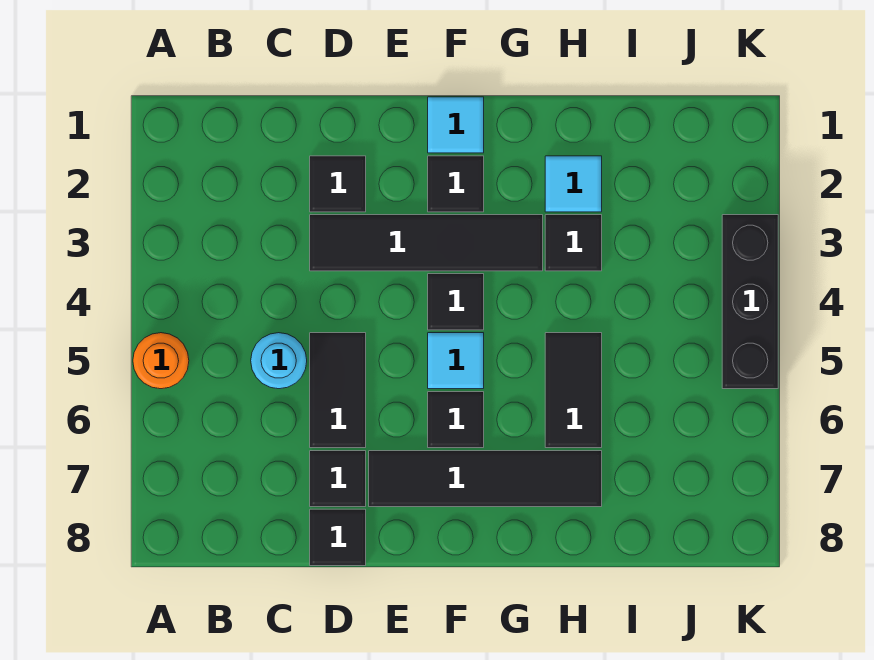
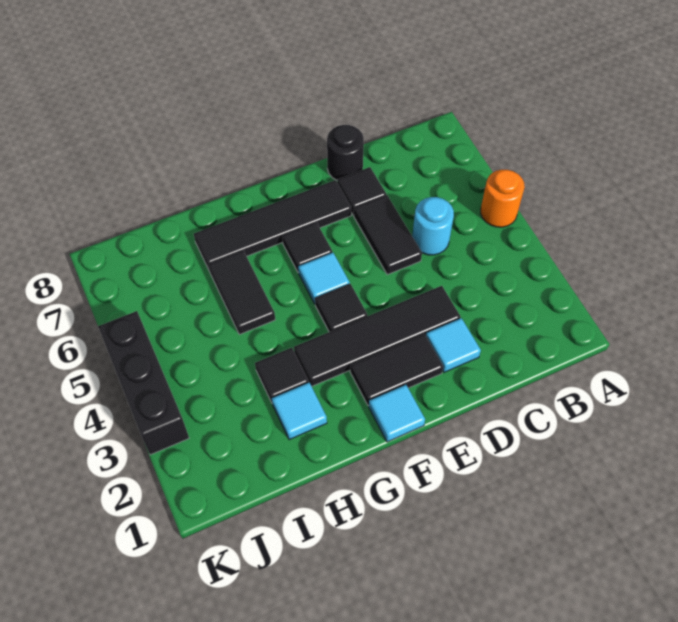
black 1x1 tile [310,156,366,212] -> cyan 1x1 tile [426,318,481,372]
black 1x1 tile [310,509,366,566] -> black 1x1 round brick [327,125,364,180]
black 1x1 tile [428,156,484,212] -> black 1x2 tile [350,334,443,405]

